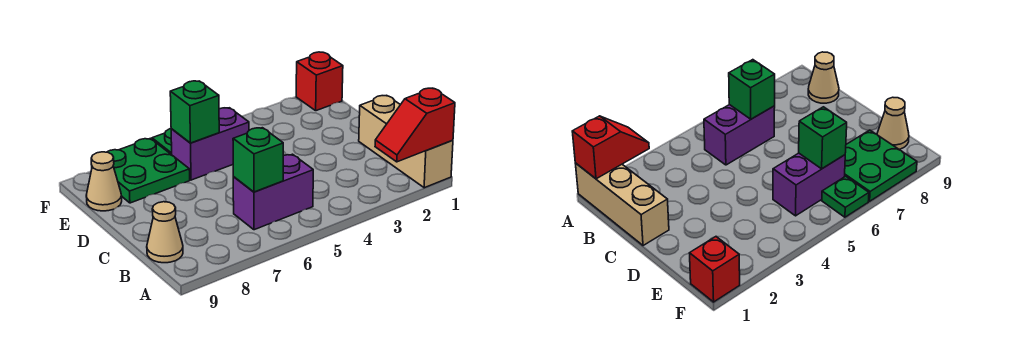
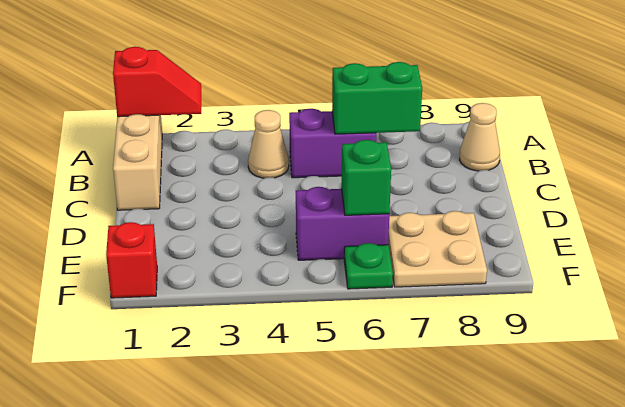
green 1x1 brick [233,128,283,192] -> green 1x2 brick [332,62,422,134]
green 2x2 plate [108,138,190,203] -> tan 2x2 plate [388,211,487,287]
tan 1x1 cone [86,152,122,211] -> tan 1x1 cone moved to [248,110,289,178]

